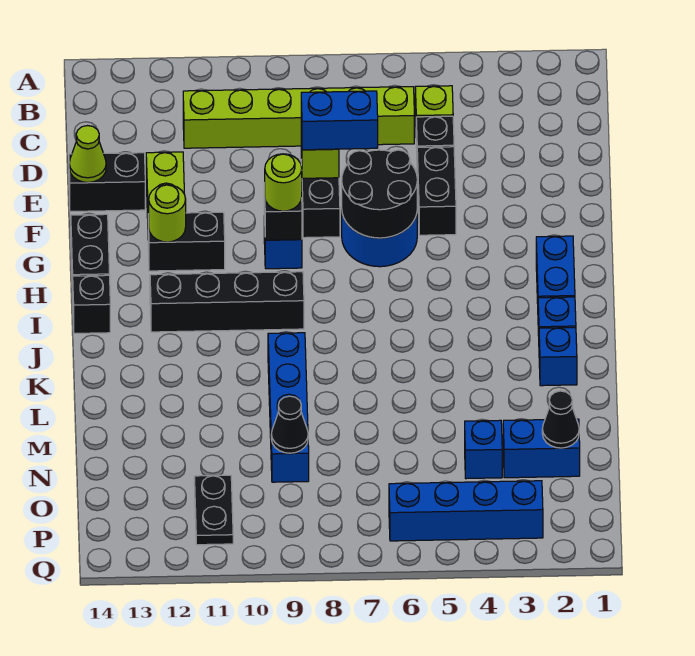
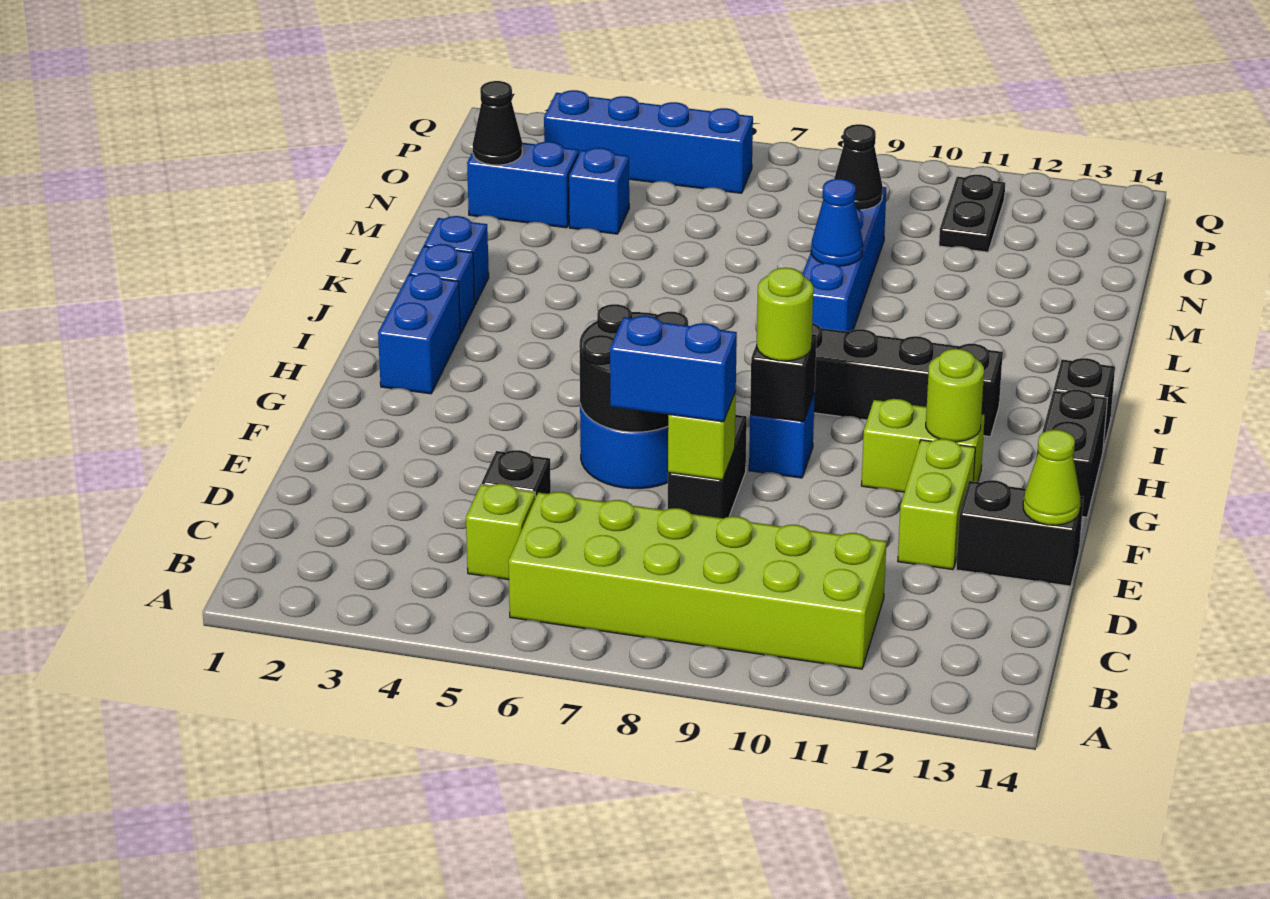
lime 1x6 brick [183,87,414,148] -> lime 2x6 brick [508,492,886,669]
black 1x2 brick [417,147,456,235] -> none
black 1x2 brick [148,212,225,271] -> lime 1x2 brick [861,399,985,492]
none -> blue 1x1 cone [811,179,863,266]

